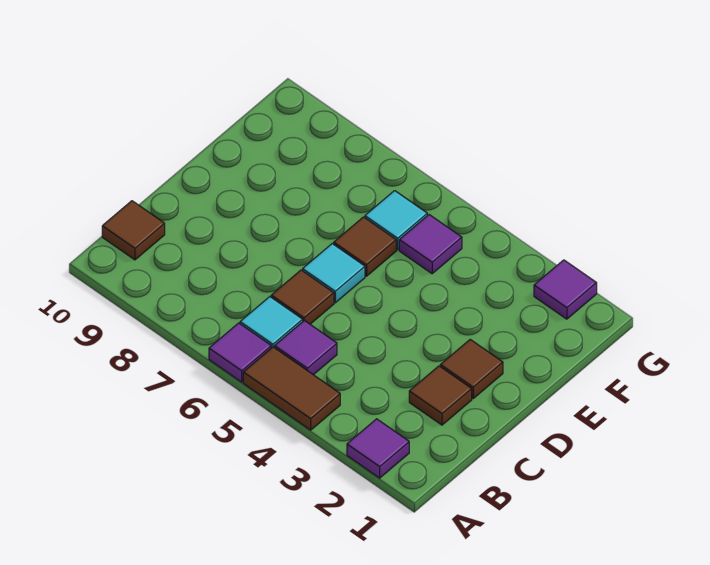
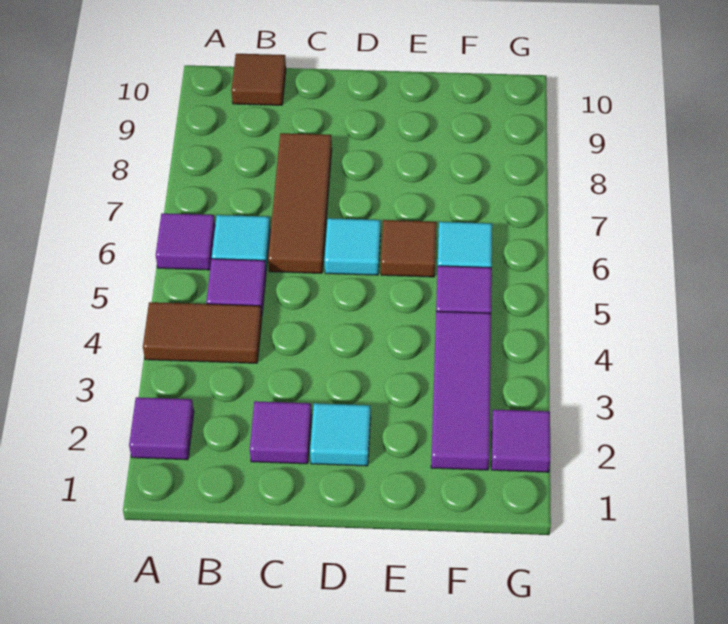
brown 1x2 tile [243,347,340,430] -> brown 1x2 tile turned to [143,302,262,363]
brown 1x1 tile [409,366,472,425] -> purple 1x1 tile [250,401,312,464]
brown 1x1 tile [271,270,334,324] -> brown 1x3 tile [268,133,332,273]
brown 1x1 tile [440,340,503,398] -> cyan 1x1 tile [310,403,371,466]
none -> purple 1x3 tile [431,311,491,470]

